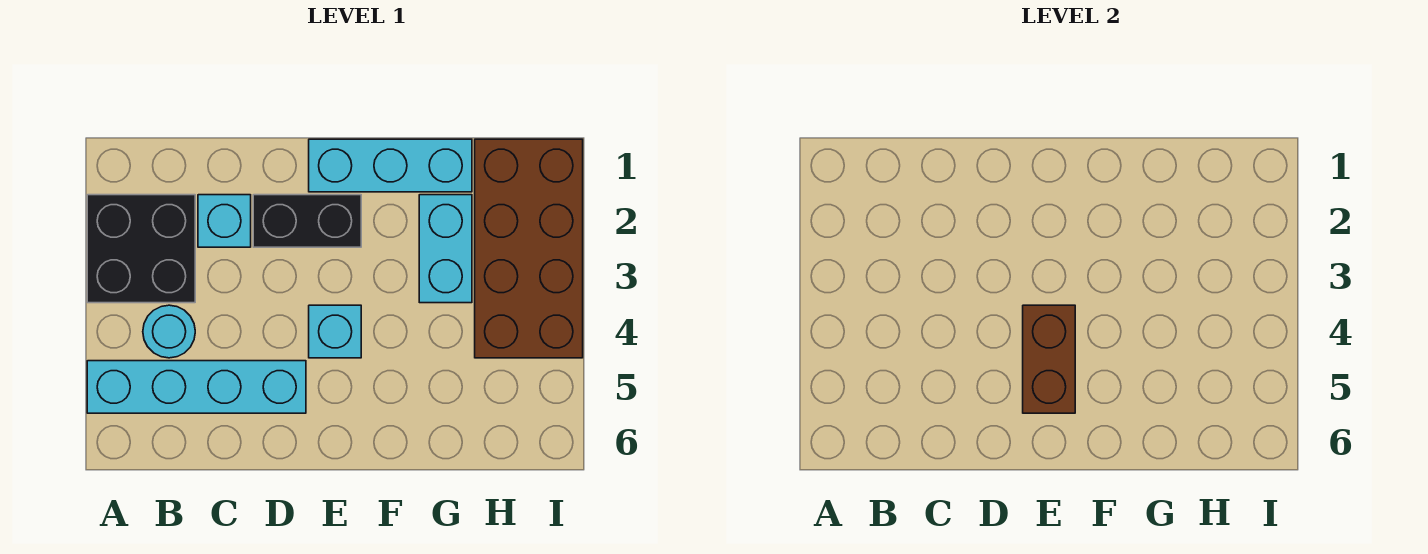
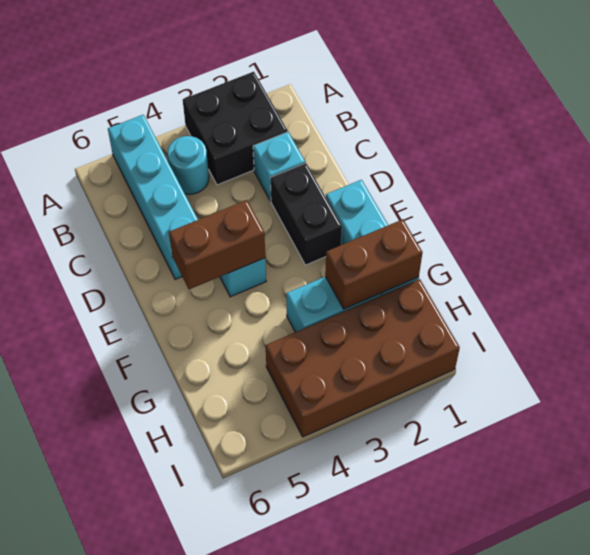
none -> brown 1x2 brick [325,219,423,309]

